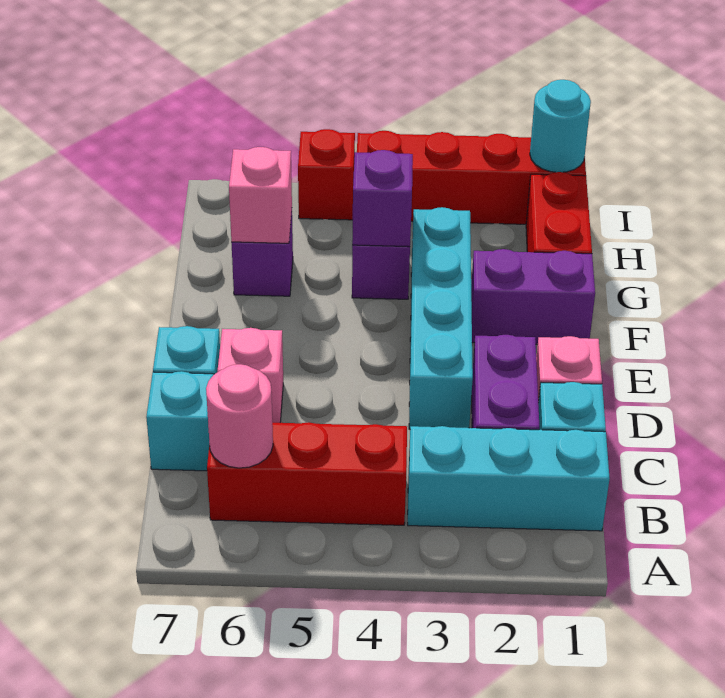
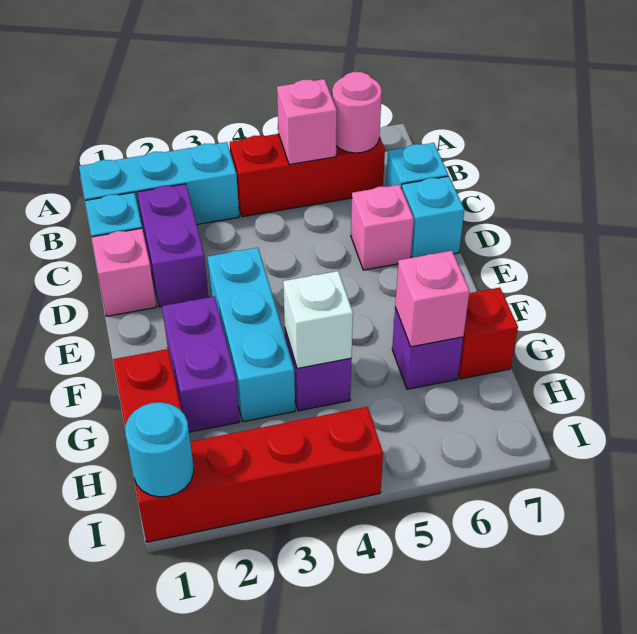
none -> pink 1x1 brick [277,79,337,165]
cyan 1x4 brick [409,207,473,429] -> cyan 1x3 brick [207,248,295,422]
purple 1x2 brick [471,249,595,344] -> purple 1x2 brick turned to [162,296,240,432]
purple 1x1 brick [352,150,413,247] -> white 1x1 brick [283,271,353,369]
red 1x1 brick [298,129,355,220] -> red 1x1 brick moved to [458,288,518,379]

